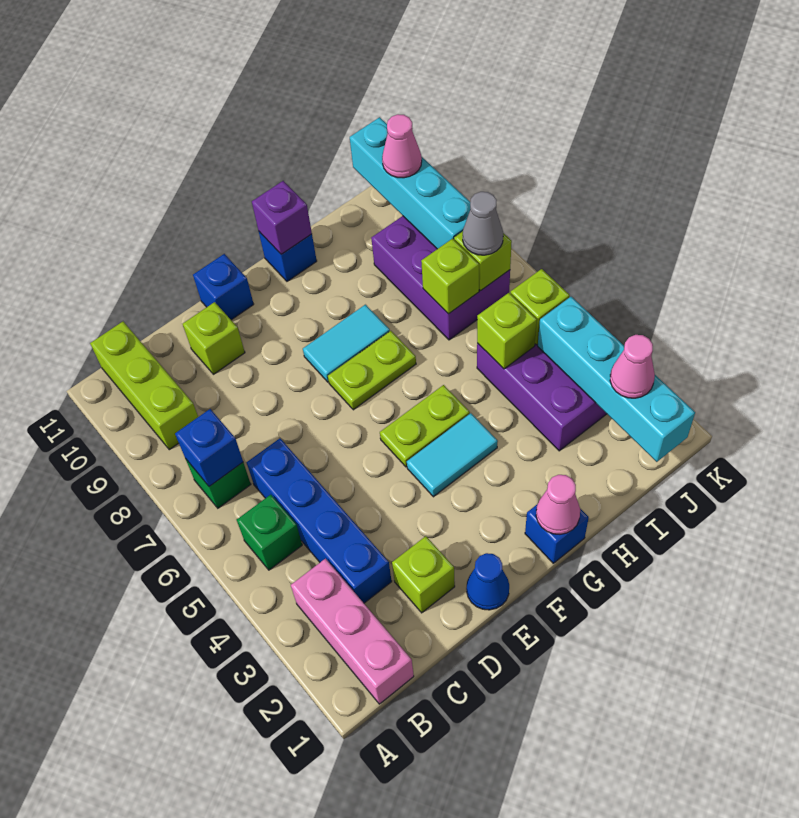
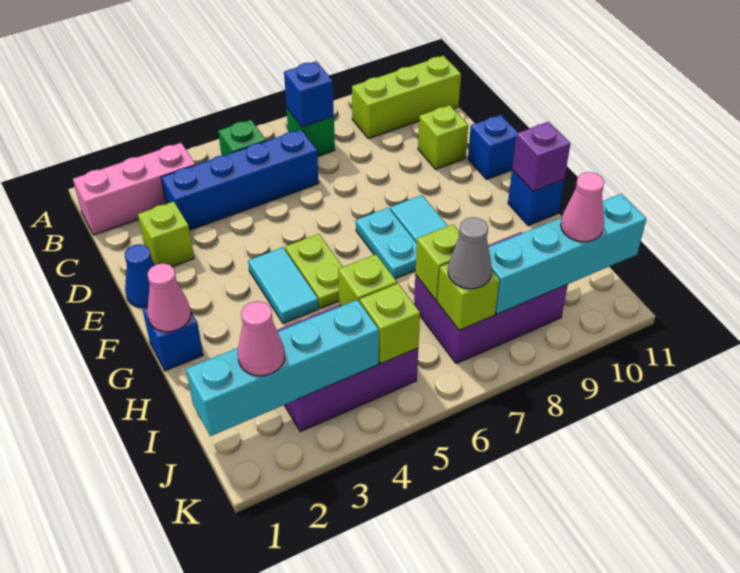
lime 1x2 plate [328,331,416,410] -> cyan 1x2 plate [356,208,417,279]

